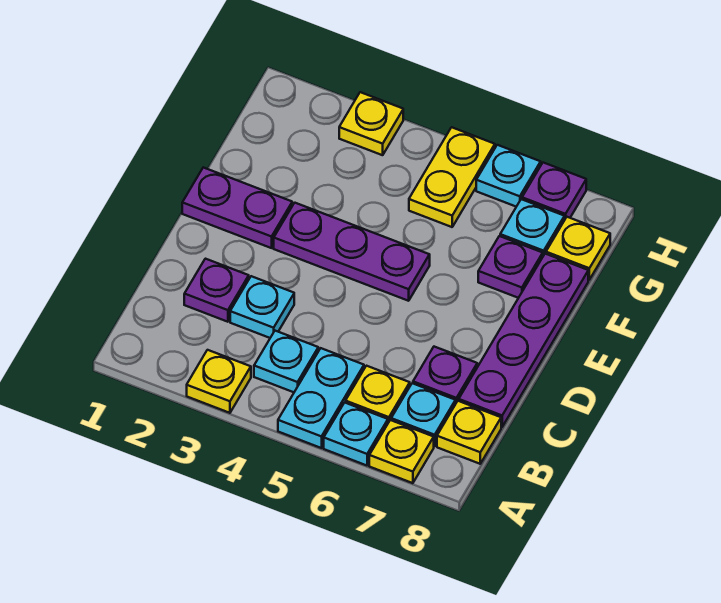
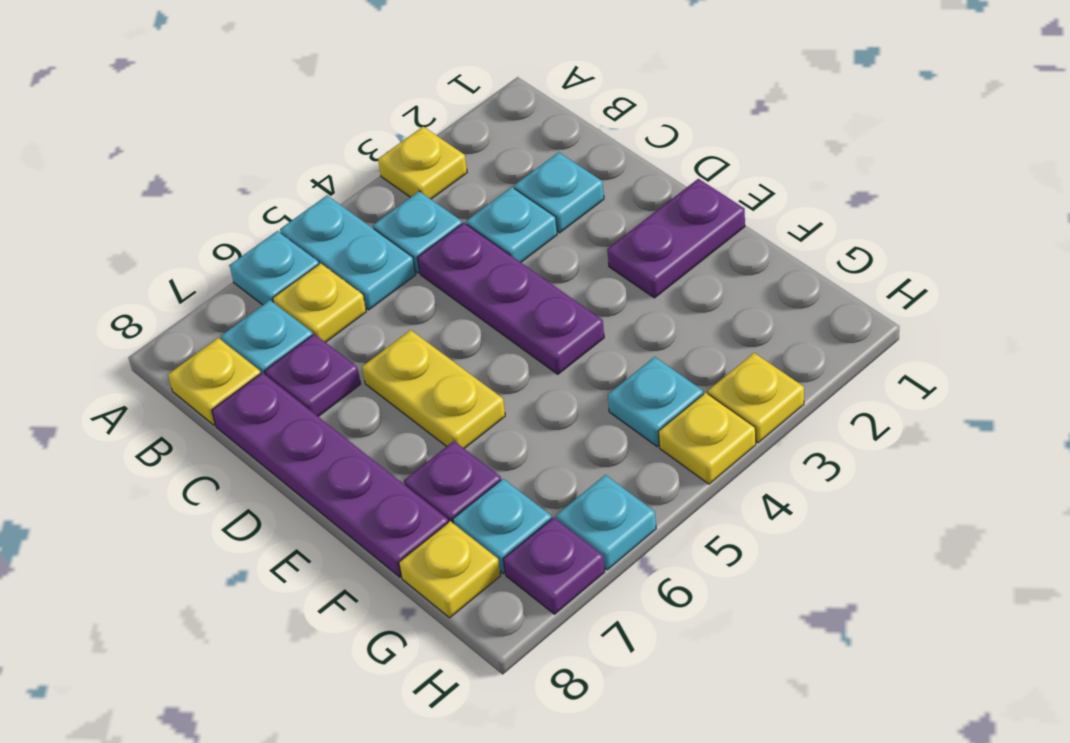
yellow 1x1 plate [369,420,434,483] -> yellow 1x1 plate moved to [659,393,756,484]
purple 1x1 plate [184,259,249,322] -> cyan 1x1 plate [514,152,604,233]
purple 1x3 plate [274,203,430,301] -> purple 1x3 plate turned to [417,223,604,374]
none -> cyan 1x1 plate [608,357,703,447]
yellow 1x2 plate [409,127,495,227] -> yellow 1x2 plate moved to [362,330,505,448]

